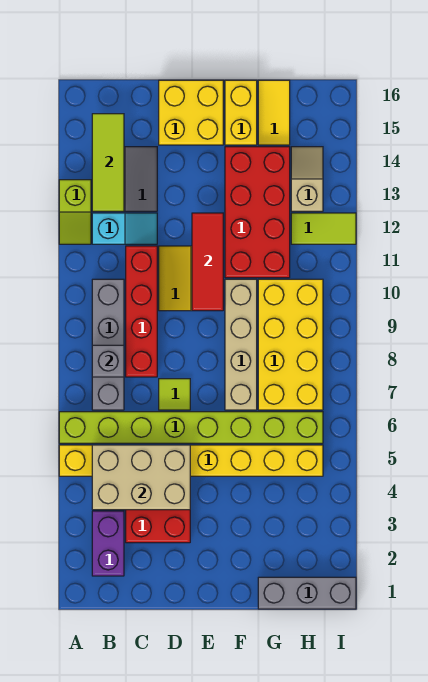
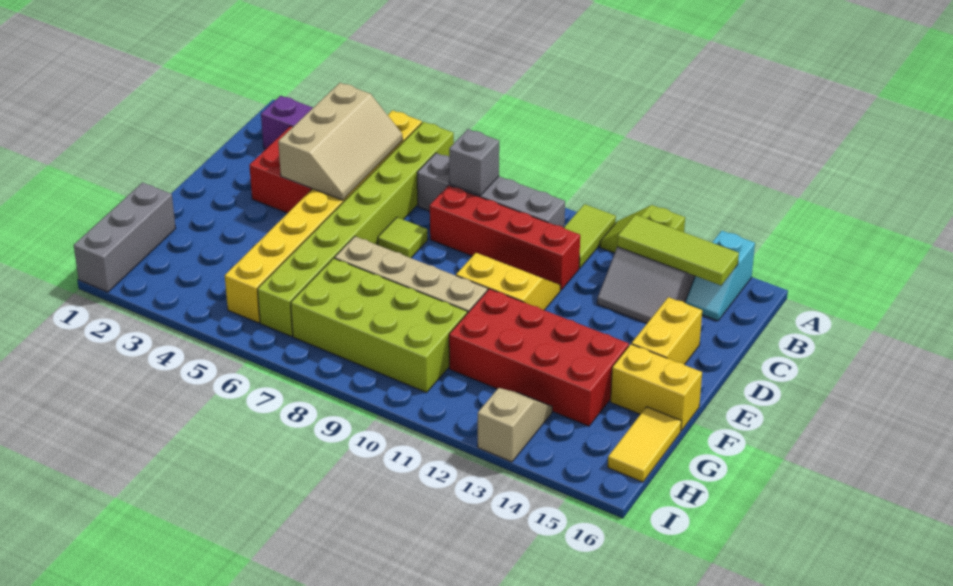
tan 2x3 brick [92,445,190,510] -> tan 2x3 slope [278,83,403,200]
cyan 1x2 slope [92,213,157,244] -> cyan 1x2 slope moved to [685,231,755,321]
yellow 2x2 brick [159,80,223,145] -> yellow 1x2 brick [632,297,702,365]
red 1x3 tile [192,213,223,311] -> none
yellow 2x4 brick [258,279,323,410] -> lime 2x4 brick [291,258,467,392]
yellow 1x2 tile [258,80,290,145] -> yellow 1x2 tile turned to [608,407,681,482]
lime 1x2 tile [291,213,356,244] -> lime 1x2 tile moved to [564,204,616,268]
tan 1x2 slope [291,147,323,211] -> tan 1x2 slope turned to [478,388,552,462]

